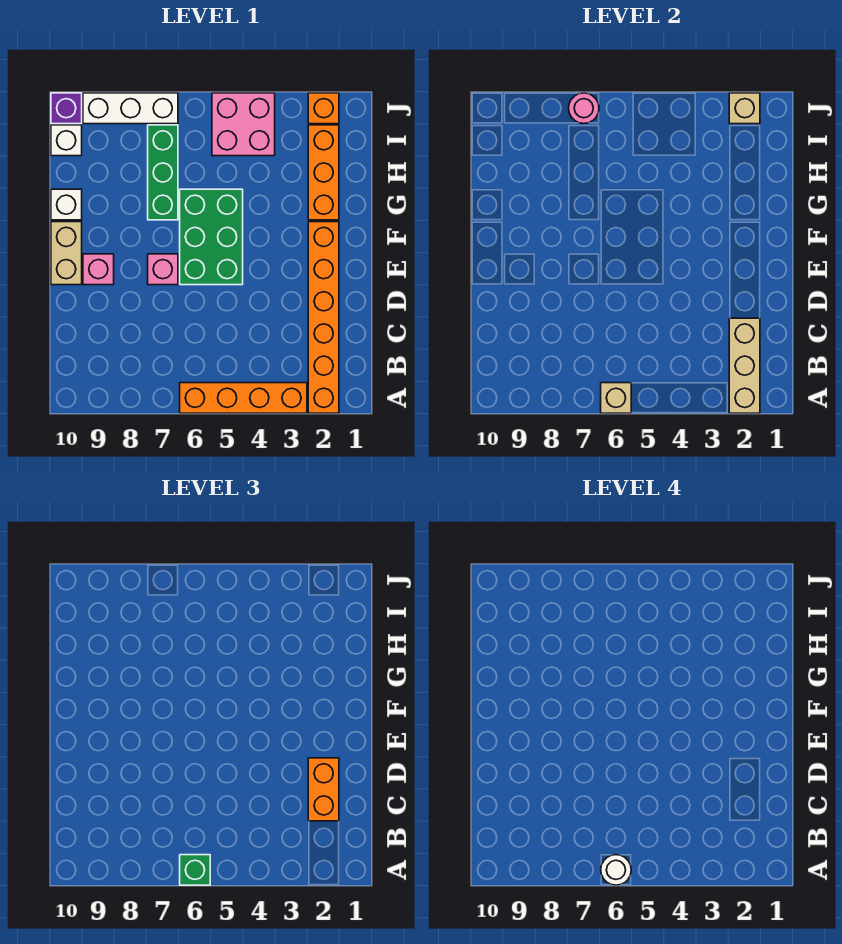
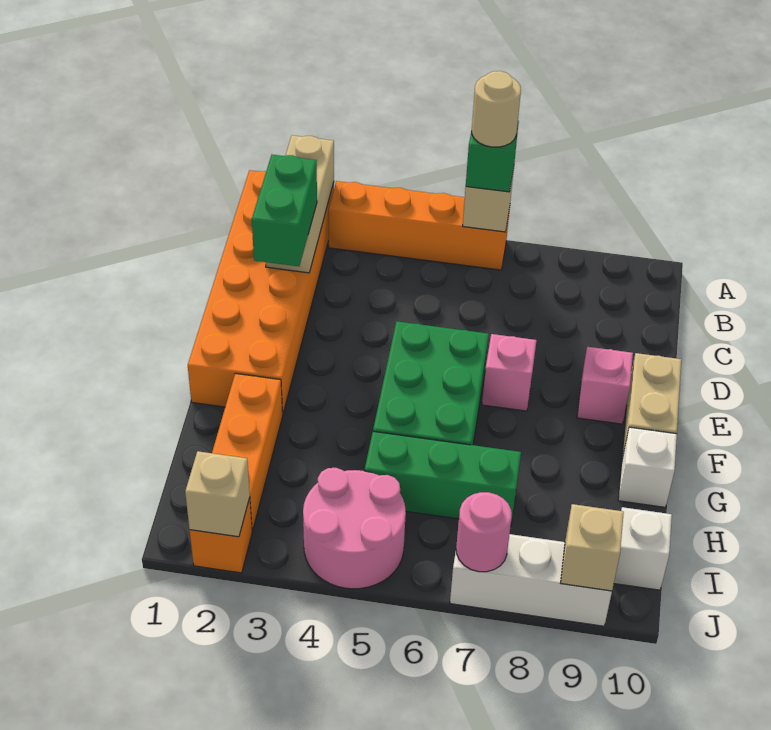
orange 1x6 brick [308,222,339,413] -> orange 2x6 brick [188,170,334,415]
white 1x1 round brick [601,855,631,885] -> tan 1x1 round brick [472,71,521,147]
orange 1x2 brick [308,758,339,821] -> green 1x2 brick [252,155,317,266]
green 1x3 brick [148,125,178,220] -> green 1x3 brick turned to [365,431,521,523]
pink 2x2 brick [212,93,275,156] -> pink 2x2 round brick [303,468,406,589]
none -> tan 1x1 brick [561,504,624,591]
purple 1x1 brick [51,93,82,124] -> none

